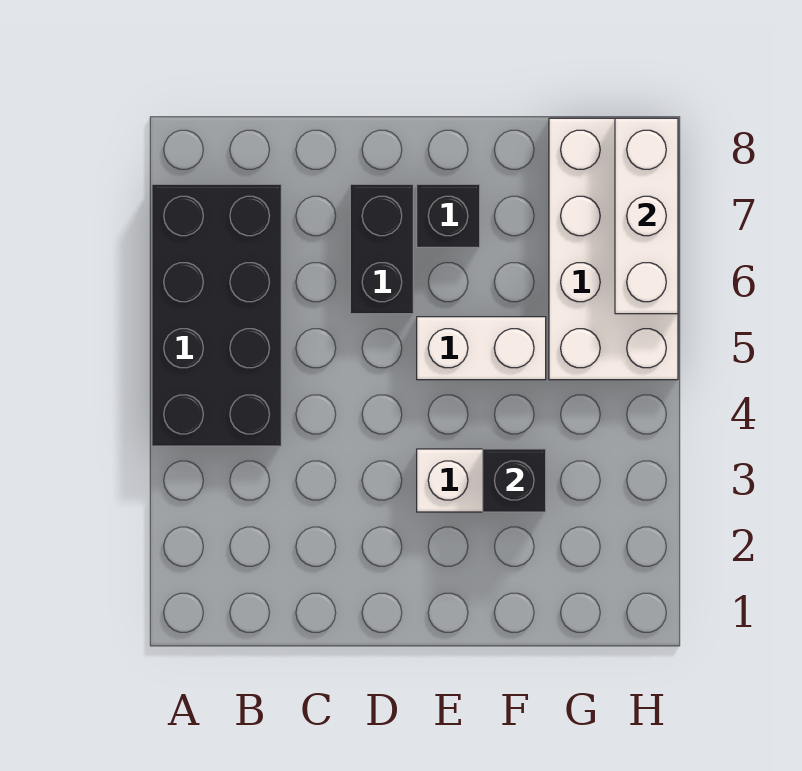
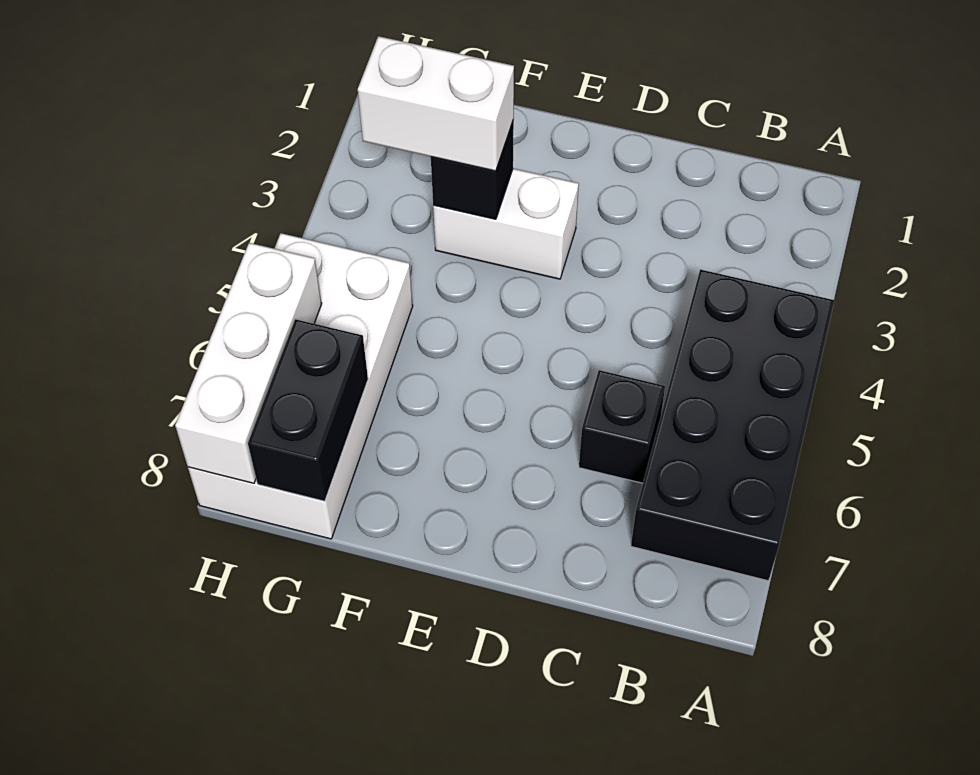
black 1x2 brick [350,184,413,314] -> black 1x2 brick moved to [248,319,368,501]
white 1x2 brick [417,317,546,380] -> white 1x2 brick moved to [358,36,514,171]
black 1x1 brick [417,184,480,247] -> black 1x1 brick moved to [579,370,665,483]

